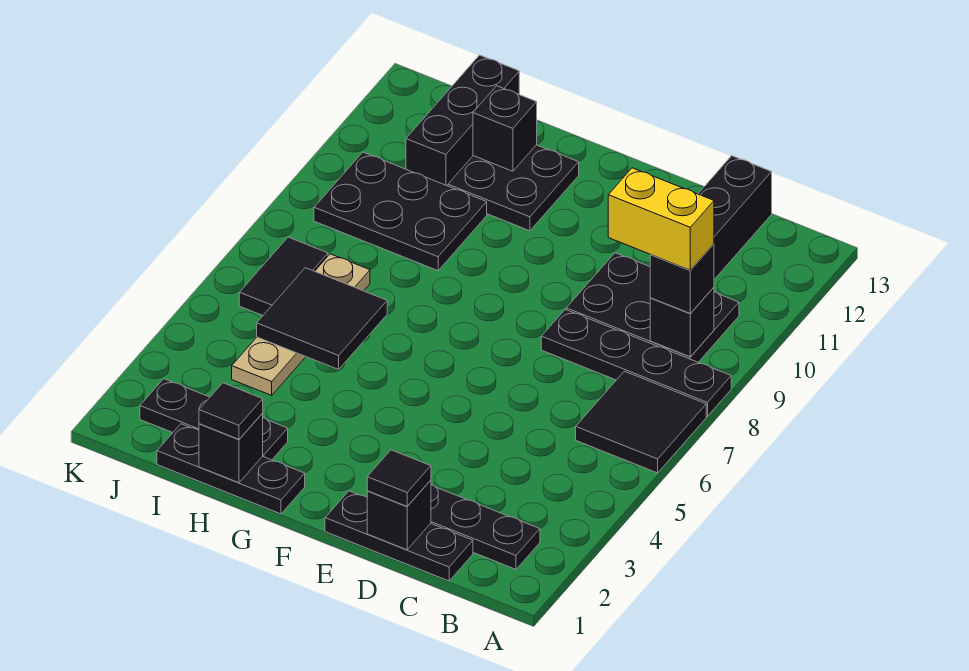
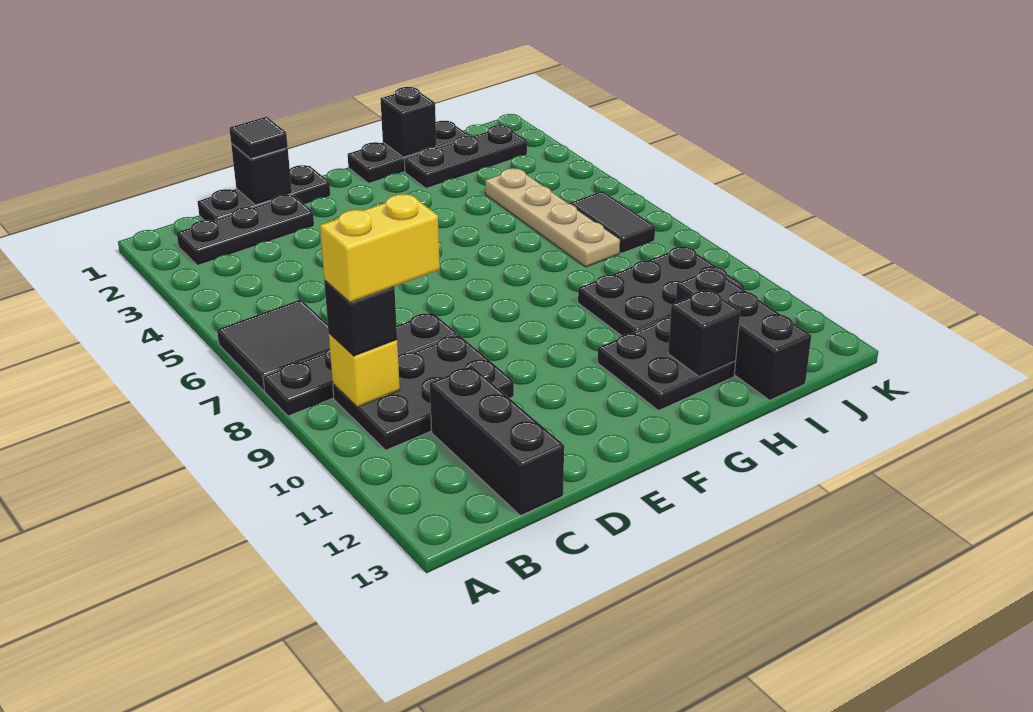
black 1x1 brick [650,287,714,357] -> yellow 1x1 brick [329,334,400,407]
black 1x1 tile [199,383,263,439] -> none
black 2x2 tile [257,268,387,369] -> none

